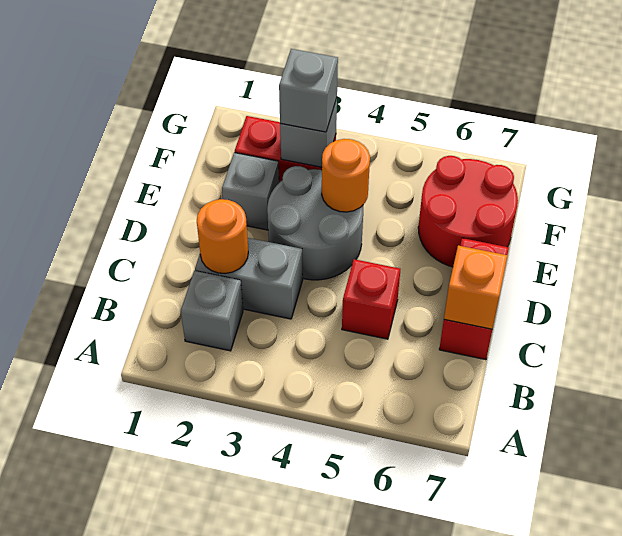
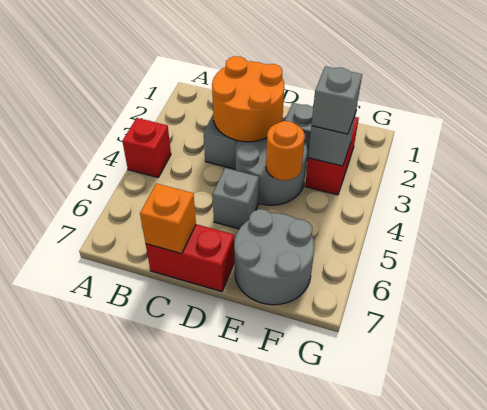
grey 1x1 brick [181,271,243,351] -> grey 1x1 brick moved to [213,168,259,229]
orange 1x1 round brick [197,199,248,274] -> orange 2x2 round brick [212,56,284,142]
red 1x1 brick [342,259,400,339] -> red 1x1 brick moved to [122,118,171,177]
red 2x2 round brick [418,156,518,267] -> grey 2x2 round brick [234,209,315,305]

